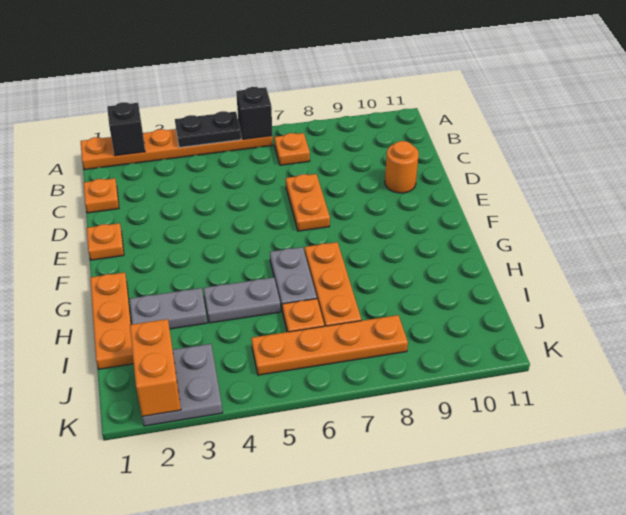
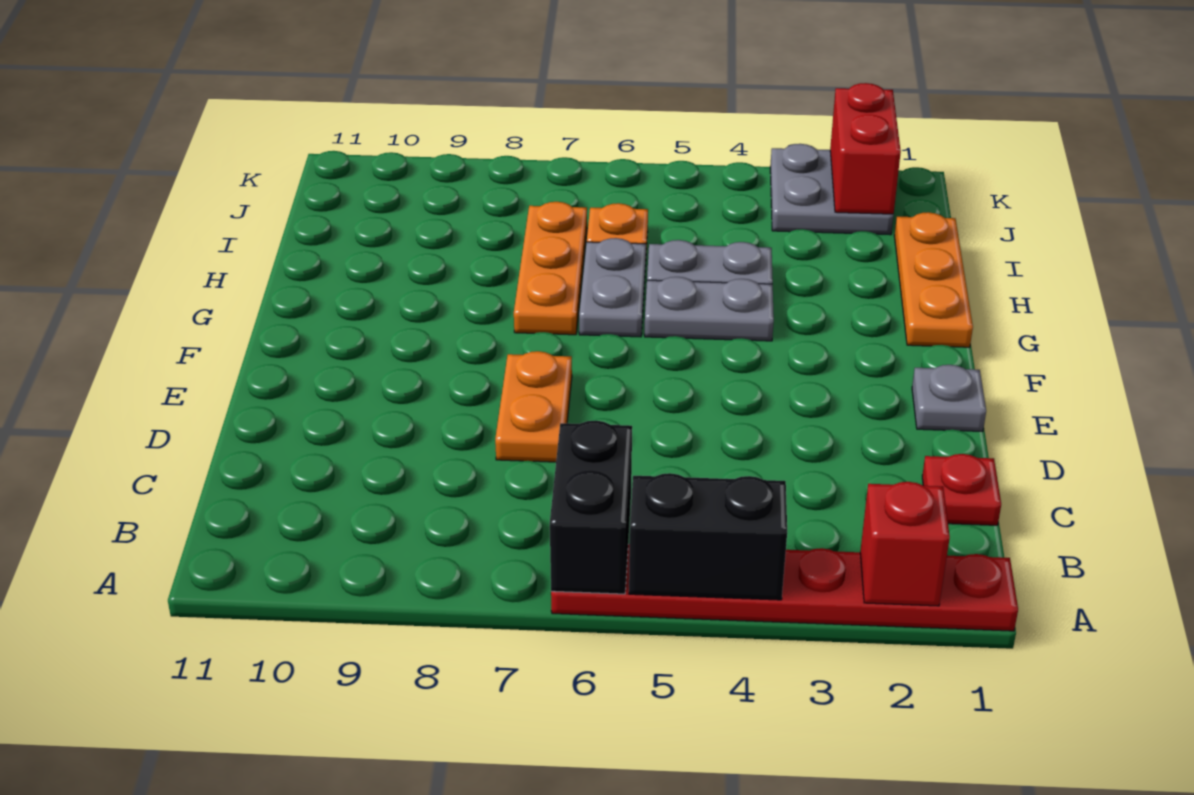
orange 1x6 plate [81,129,273,170] -> red 1x6 plate [551,544,1018,631]
black 1x1 brick [107,102,145,156] -> red 1x1 brick [860,482,950,606]
black 1x2 plate [175,111,241,148] -> black 1x2 brick [629,473,787,600]
black 1x1 brick [236,87,272,139] -> black 1x2 brick [550,420,632,594]
orange 1x1 plate [274,133,310,165] -> none
orange 1x1 plate [84,178,119,213] -> red 1x1 plate [922,454,1001,525]
orange 1x1 round brick [385,141,419,193] -> none
orange 1x1 plate [87,223,124,260] -> grey 1x1 plate [912,365,986,432]
grey 1x2 plate [130,288,207,329] -> grey 1x2 plate moved to [645,277,774,341]
orange 1x2 brick [130,319,181,416] -> red 1x2 brick [830,83,901,214]
orange 1x4 plate [251,315,408,375] -> none

